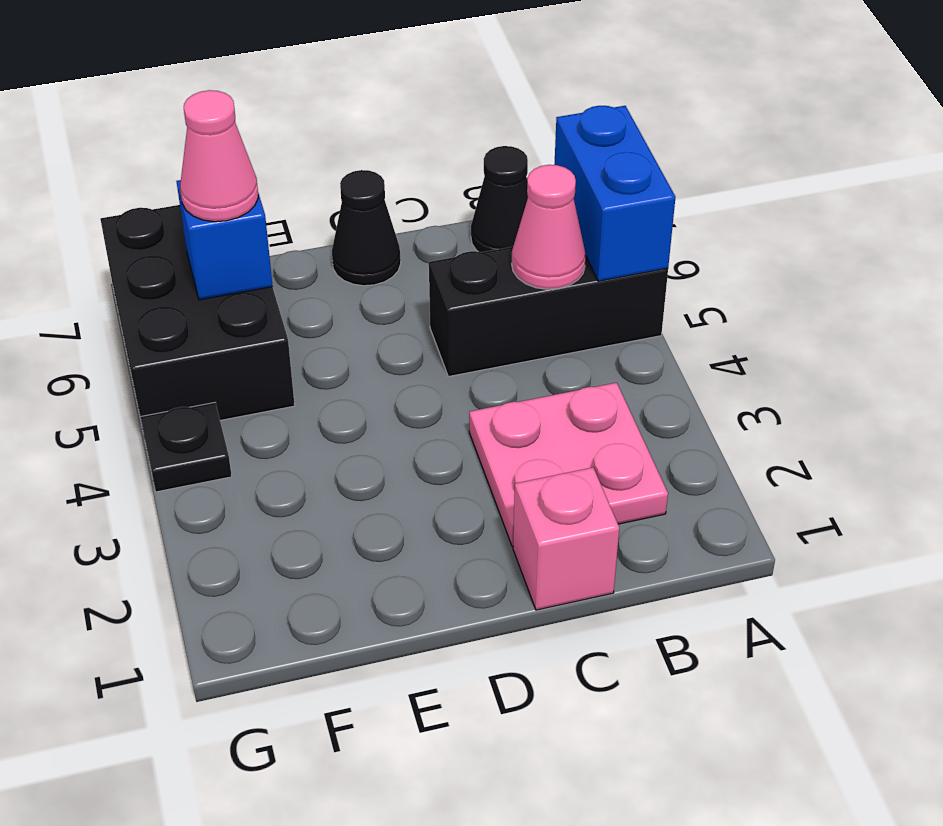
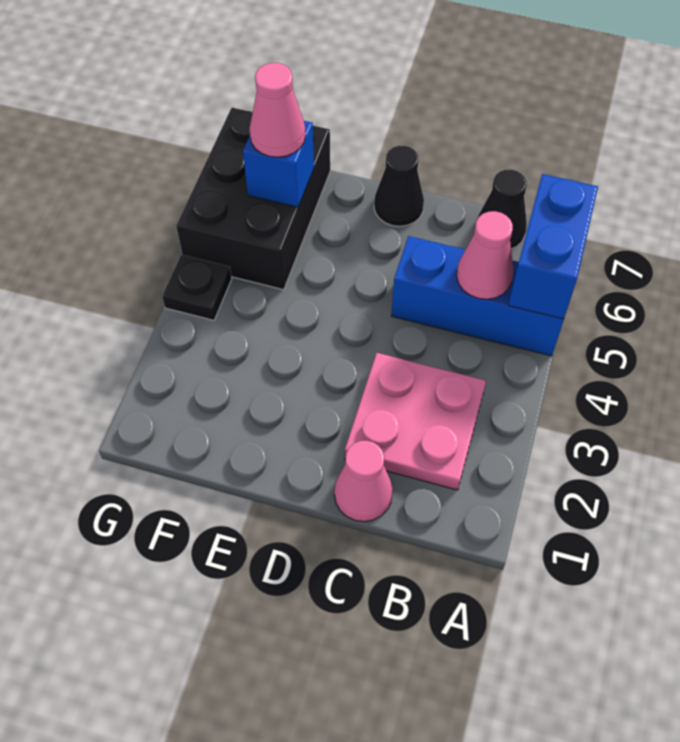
black 1x3 brick [429,247,668,377] -> blue 1x3 brick [391,236,564,356]
pink 1x1 brick [513,467,619,610] -> pink 1x1 cone [334,441,393,522]

